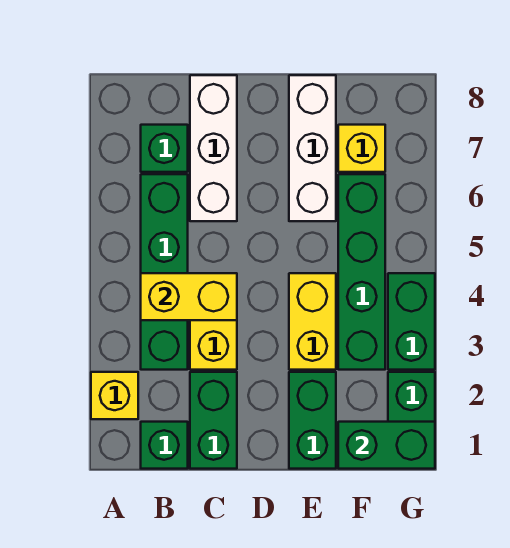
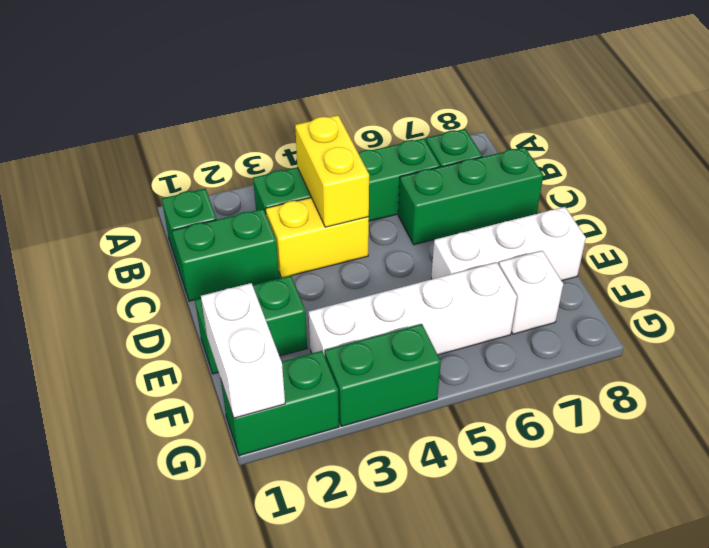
yellow 1x1 brick [91,372,138,419] -> none
white 1x3 brick [190,75,237,221] -> green 1x3 brick [398,147,543,245]
yellow 1x2 brick [289,273,336,370] -> none
green 1x2 brick [338,422,435,469] -> white 1x2 brick [201,283,285,418]
green 1x4 brick [338,174,385,370] -> white 1x4 brick [309,263,517,356]
yellow 1x1 brick [338,125,385,172] -> white 1x1 brick [499,251,563,334]

